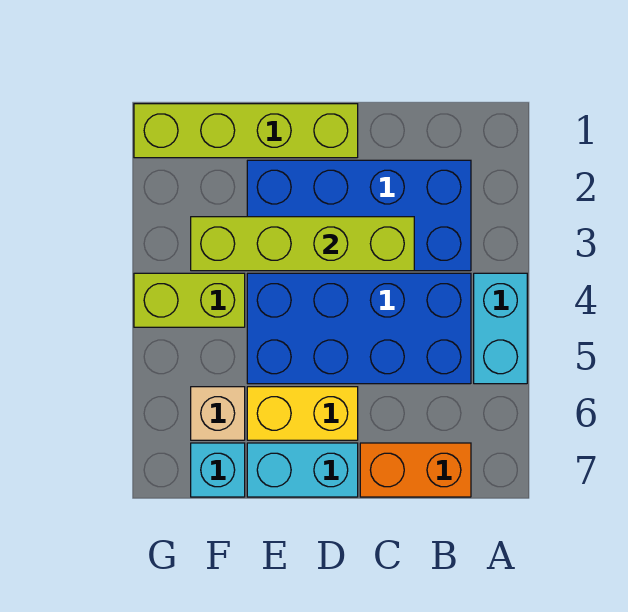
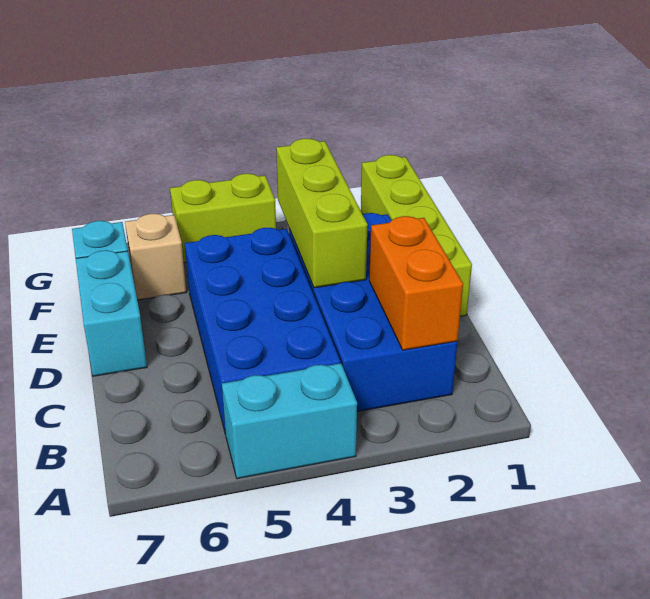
orange 1x2 brick [360,443,471,497] -> orange 1x2 brick moved to [369,216,463,350]
lime 1x4 brick [191,217,414,271] -> lime 1x3 brick [276,139,368,288]
yellow 1x2 brick [247,387,358,440] -> none
lime 1x2 brick [134,273,245,327] -> lime 1x2 brick turned to [170,174,276,263]

